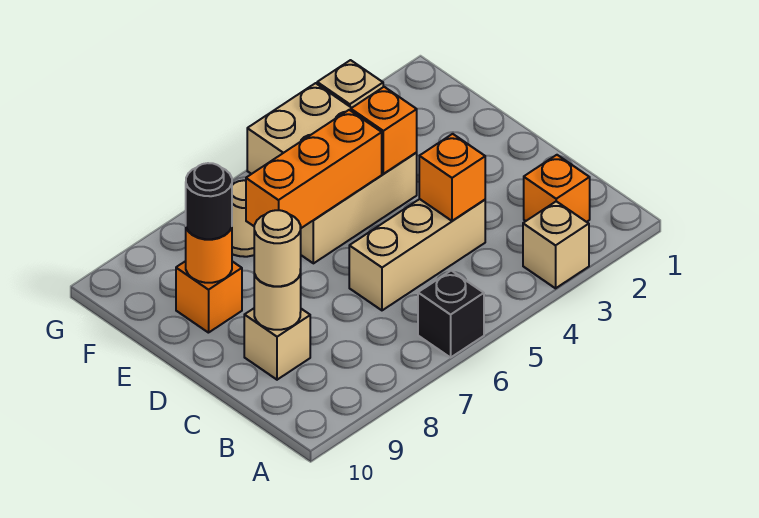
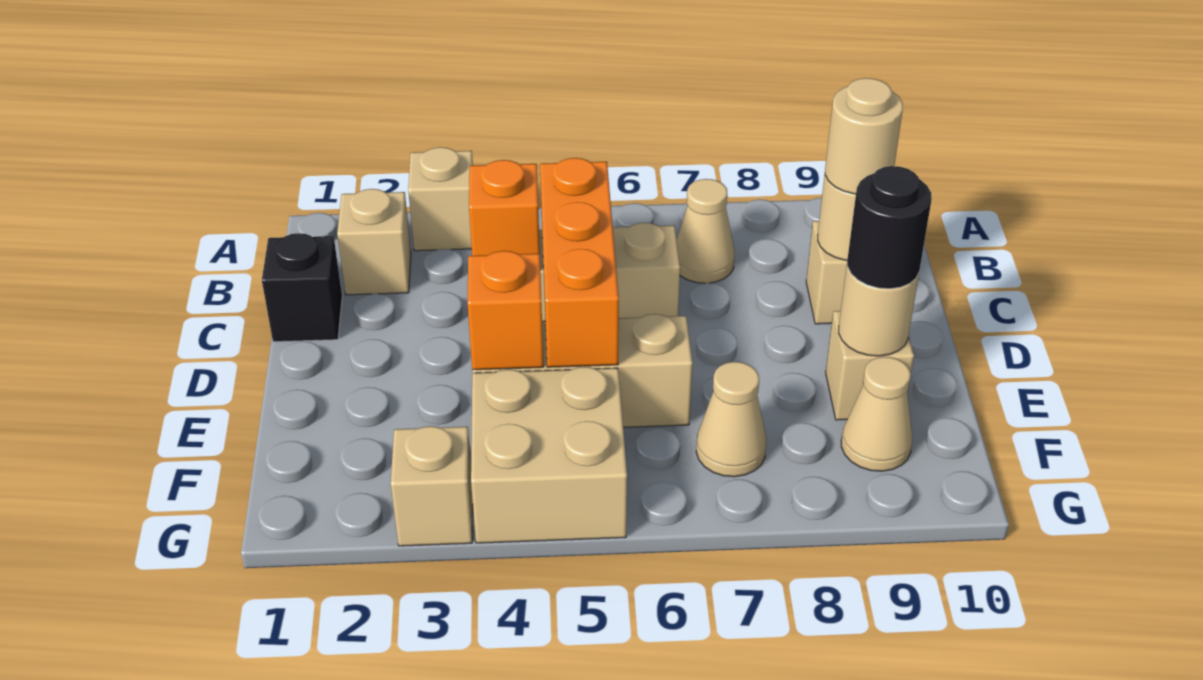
black 1x1 brick [418,271,484,357] -> black 1x1 brick moved to [262,233,342,342]
orange 1x1 brick [524,155,590,222] -> tan 1x1 brick [337,189,411,295]
none -> tan 1x1 cone [677,179,735,283]
orange 1x3 brick [246,110,382,228] -> orange 1x3 brick turned to [540,158,619,367]
orange 1x1 brick [176,261,242,333] -> tan 1x1 brick [826,311,914,420]
orange 1x1 round brick [186,227,232,283] -> tan 1x1 round brick [839,267,919,356]
none -> tan 1x1 cone [841,357,912,471]

